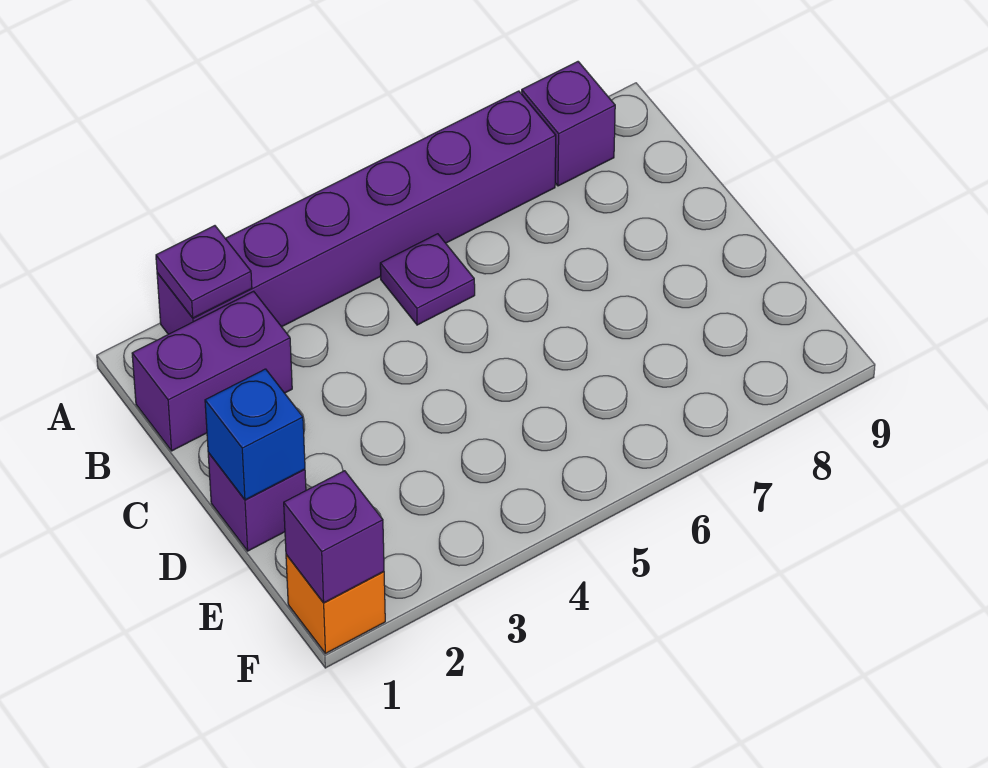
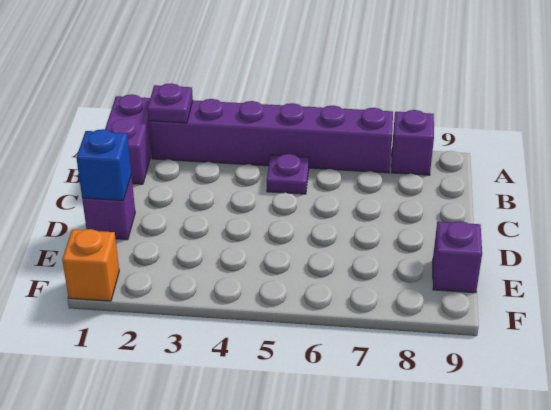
purple 1x2 brick [132,291,292,451] -> purple 1x2 brick turned to [105,94,151,184]
purple 1x1 brick [284,471,384,603] -> purple 1x1 brick moved to [433,221,482,293]

